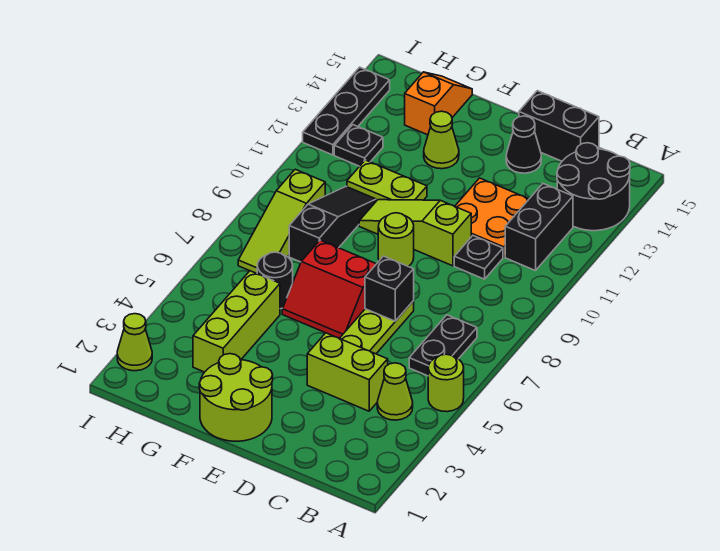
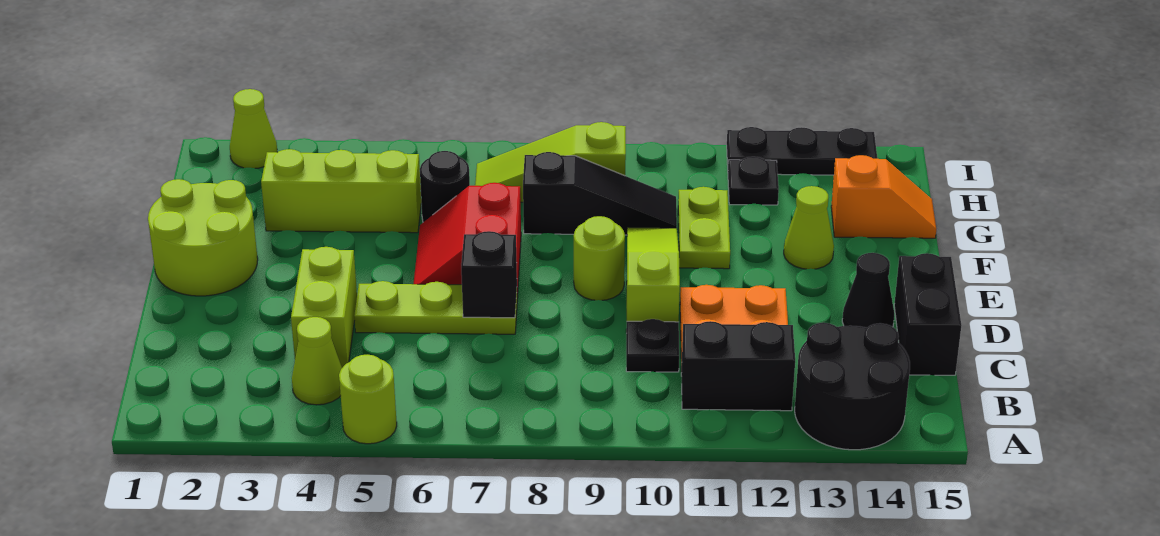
black 1x2 plate [409,315,477,376] -> none

